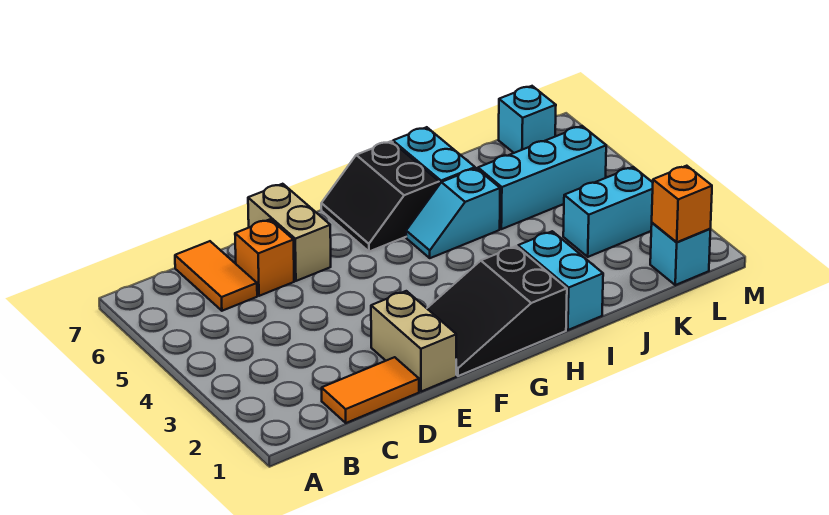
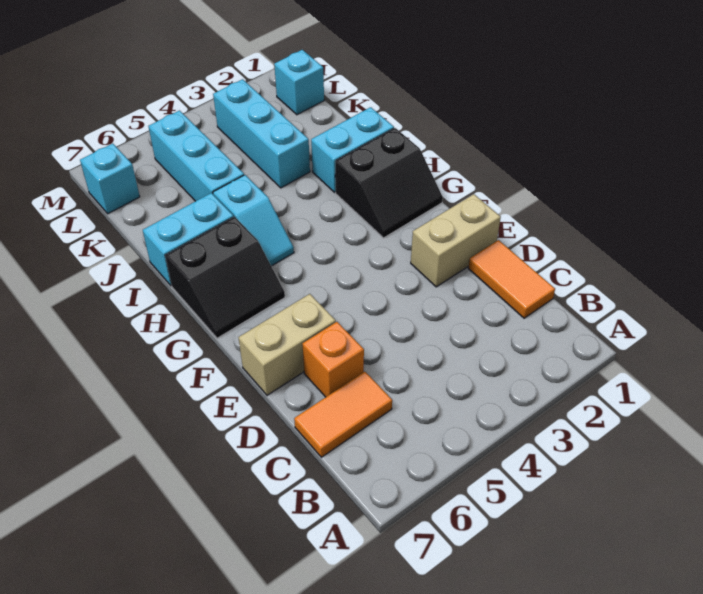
black 2x3 slope [427,246,567,376] -> black 2x2 slope [335,128,443,238]
cyan 1x2 brick [563,167,653,257] -> cyan 1x3 brick [213,79,310,188]
orange 1x1 brick [652,166,712,242] -> none

